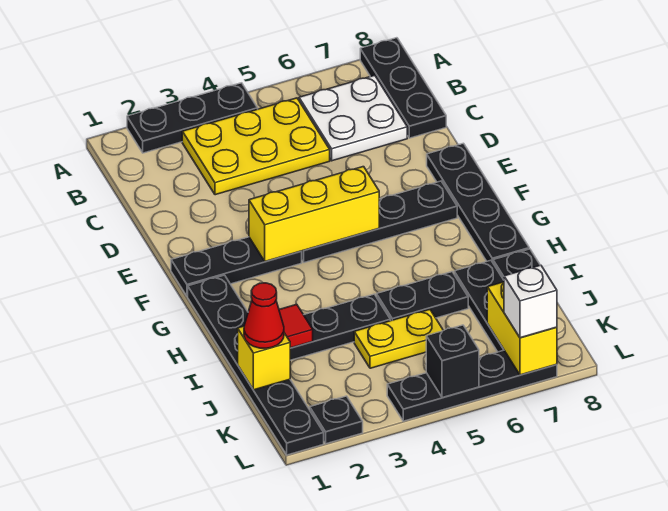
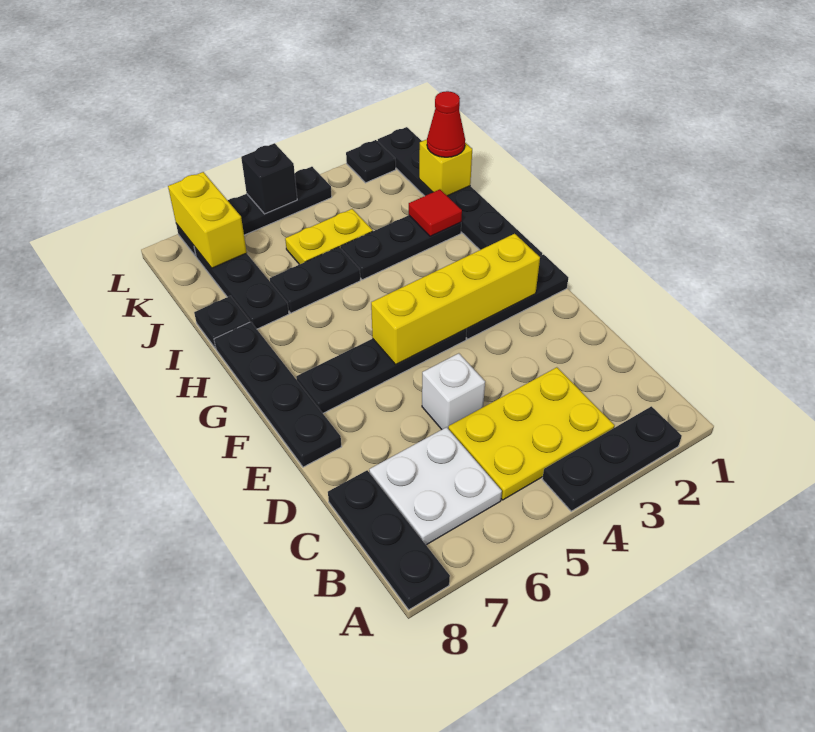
yellow 1x3 brick [249,167,379,261] -> yellow 1x4 brick [371,234,540,364]
white 1x1 brick [504,265,557,338] -> white 1x1 brick moved to [422,353,485,429]

